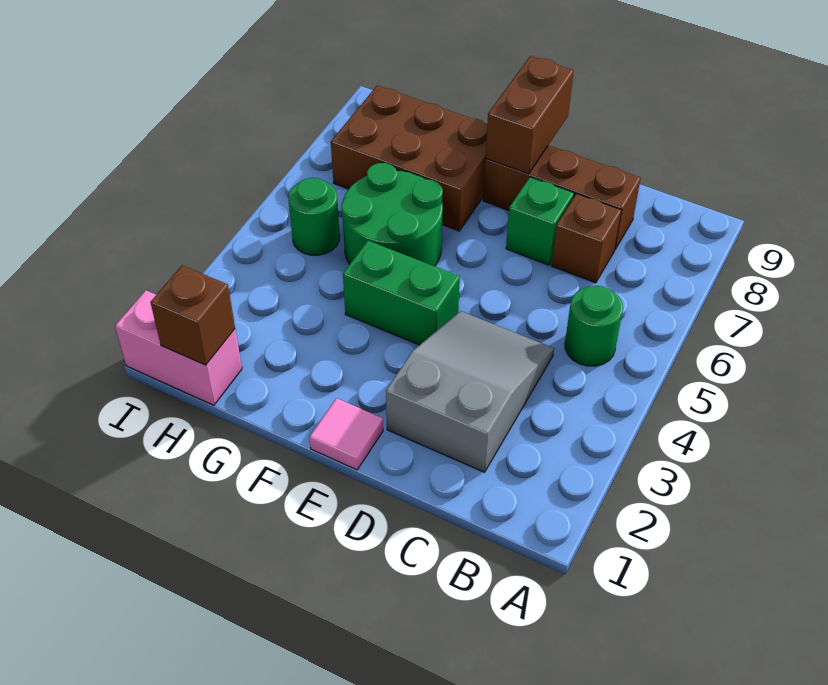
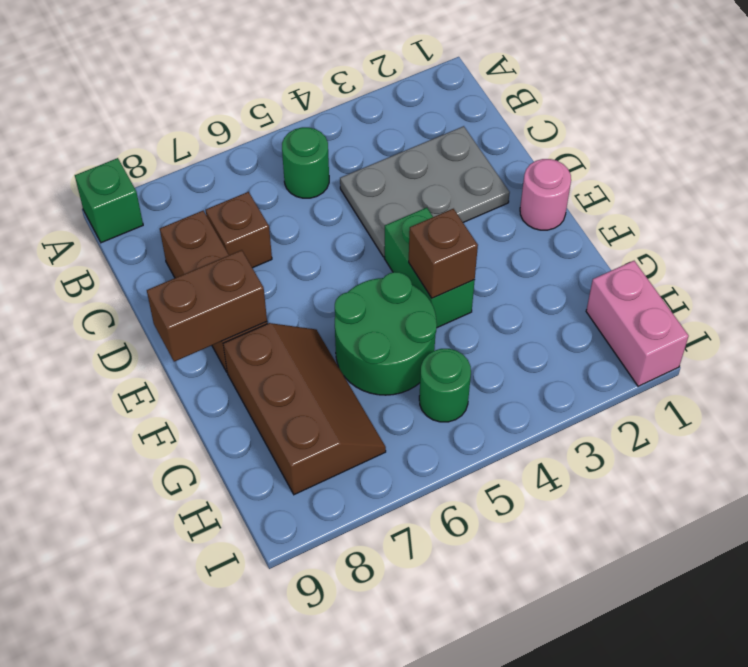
grey 2x3 slope [386,311,554,472] -> grey 2x3 plate [340,126,510,257]
green 1x1 brick [506,177,574,265] -> green 1x1 brick moved to [75,158,143,243]
pink 1x1 tile [309,398,383,470] -> pink 1x1 round brick [520,159,571,230]
brown 2x3 brick [331,85,487,231] -> brown 2x3 slope [223,323,386,495]
brown 1x1 brick [150,265,235,365] -> brown 1x1 brick moved to [409,209,478,298]

